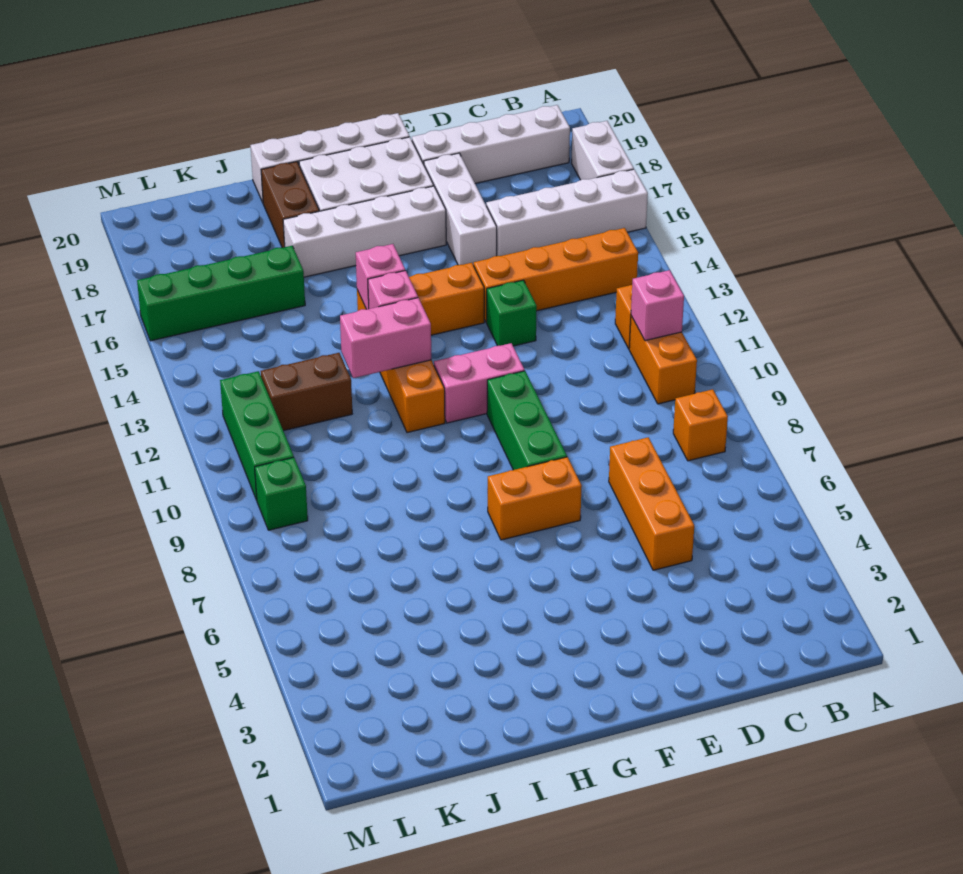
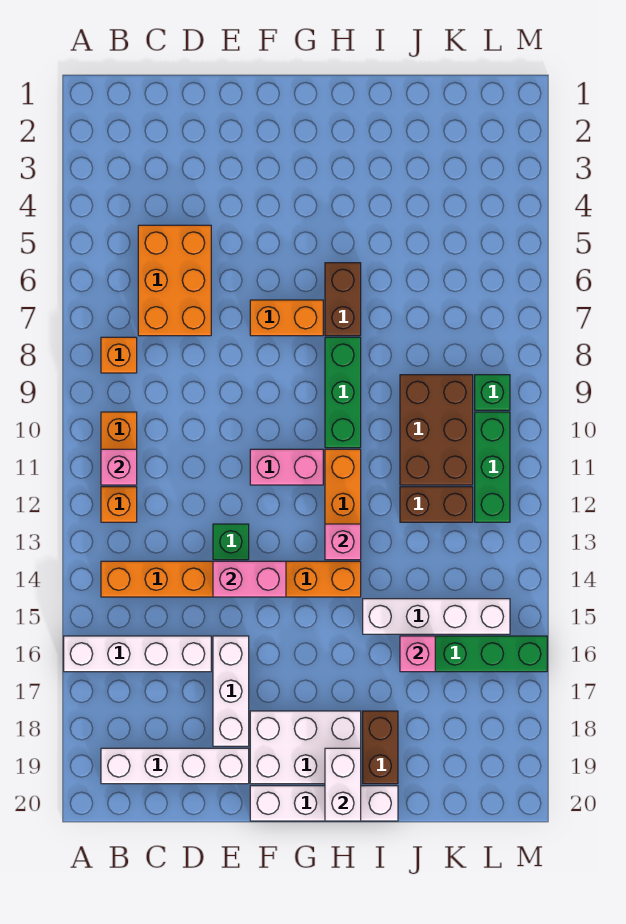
white 1x2 brick [572,121,634,180] -> white 1x2 brick moved to [325,748,361,821]
orange 1x3 brick [609,437,694,570] -> orange 2x3 brick [138,225,211,336]
green 1x3 brick [487,371,567,470] -> green 1x3 brick moved to [325,337,361,448]
white 1x4 brick [283,186,446,277] -> white 1x4 brick moved to [363,599,510,634]
none -> brown 1x2 brick [325,263,361,336]
pink 1x2 brick [340,298,431,378] -> pink 1x2 brick moved to [213,561,286,597]
pink 1x1 brick [356,244,405,309] -> pink 1x1 brick moved to [400,636,435,672]
none -> brown 2x3 brick [400,375,473,485]

